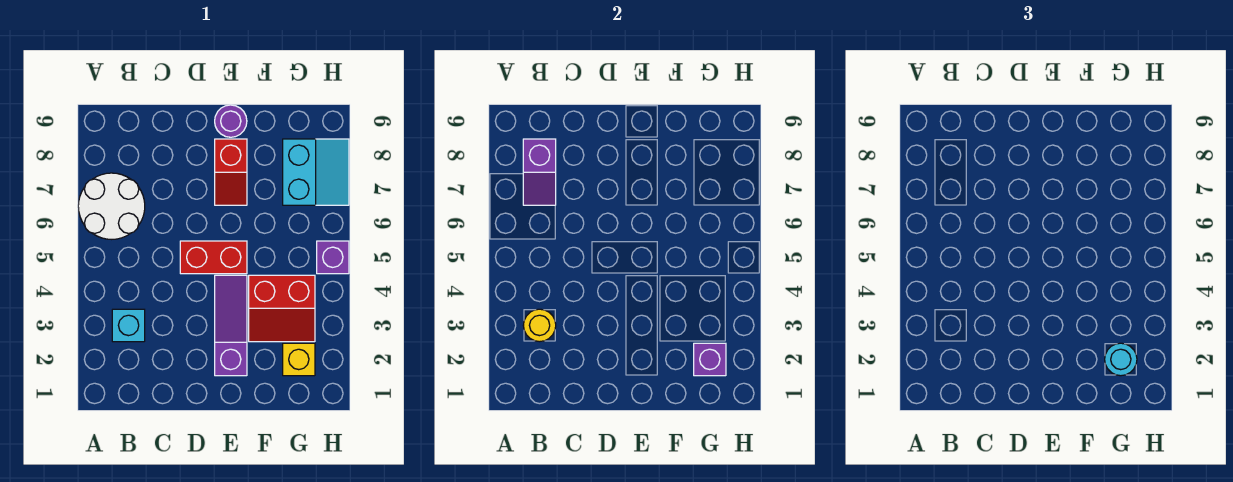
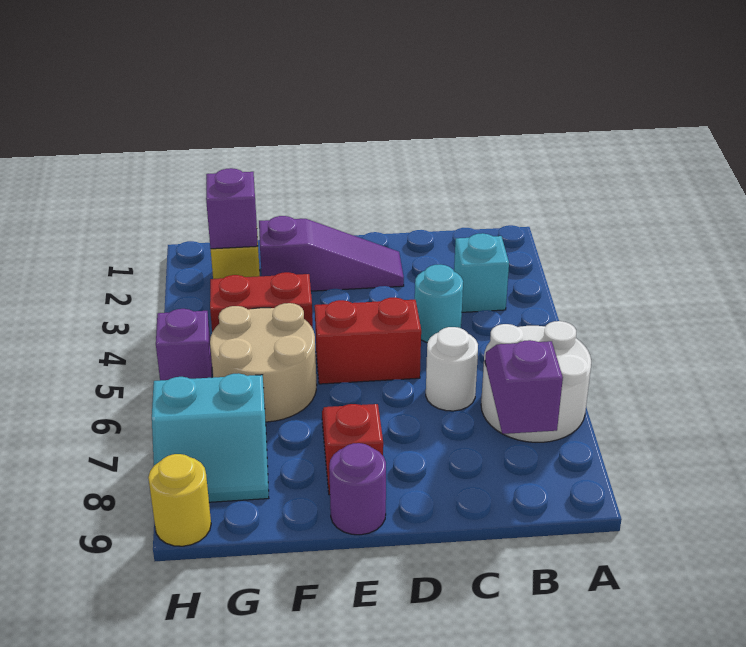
yellow 1x1 round brick [523,309,556,342] -> yellow 1x1 round brick moved to [148,454,211,546]
none -> white 1x1 round brick [426,327,478,411]
purple 1x3 slope [215,275,247,376] -> purple 1x3 slope turned to [259,216,404,291]
none -> tan 2x2 round brick [210,303,317,422]
cyan 1x1 round brick [1105,343,1137,376] -> cyan 1x1 round brick moved to [415,265,463,342]
cyan 2x2 slope [283,139,349,205] -> cyan 2x2 slope turned to [152,373,269,502]

